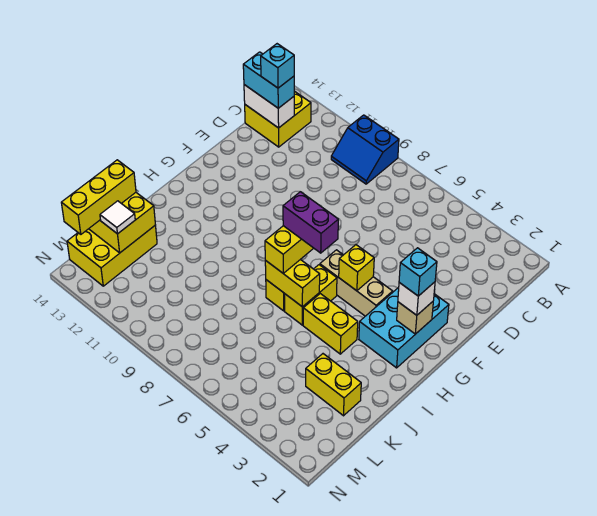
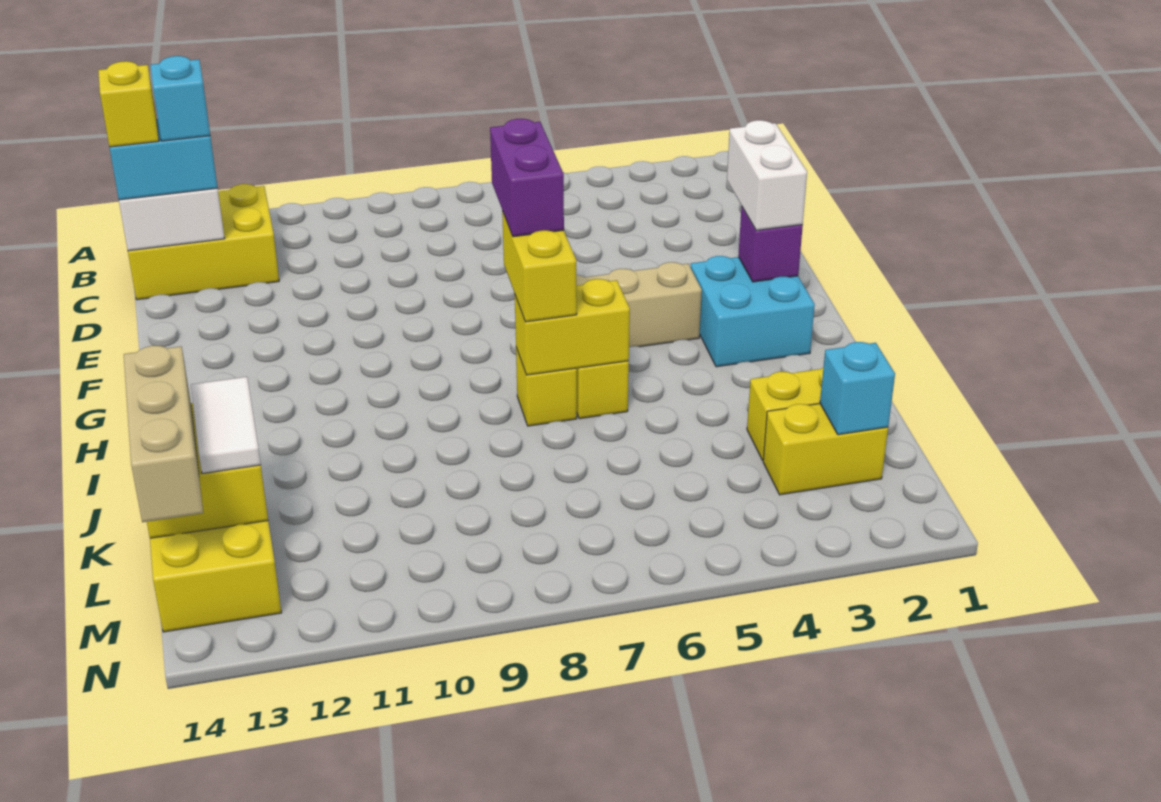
blue 2x2 slope [331,115,399,184] -> none
yellow 2x2 brick [245,91,311,147] -> yellow 2x3 brick [128,184,279,300]
cyan 2x3 brick [359,287,449,368] -> cyan 2x2 brick [691,256,815,367]
tan 1x1 brick [397,302,433,334] -> purple 1x1 brick [738,206,803,282]
white 1x1 brick [398,282,435,315] -> white 1x2 brick [727,120,807,230]
cyan 1x1 brick [399,248,437,296] -> cyan 1x1 brick moved to [820,342,895,435]
yellow 1x1 brick [339,245,374,291] -> yellow 1x1 brick moved to [98,61,159,147]
purple 1x2 brick [283,192,338,253] -> purple 1x2 brick turned to [490,119,564,237]
yellow 1x2 brick [303,294,358,354] -> yellow 1x2 brick moved to [763,404,888,495]
yellow 1x3 brick [61,160,136,234] -> tan 1x3 brick [124,346,203,522]
white 1x1 tile [100,201,135,234] -> white 1x2 tile [191,377,261,474]

